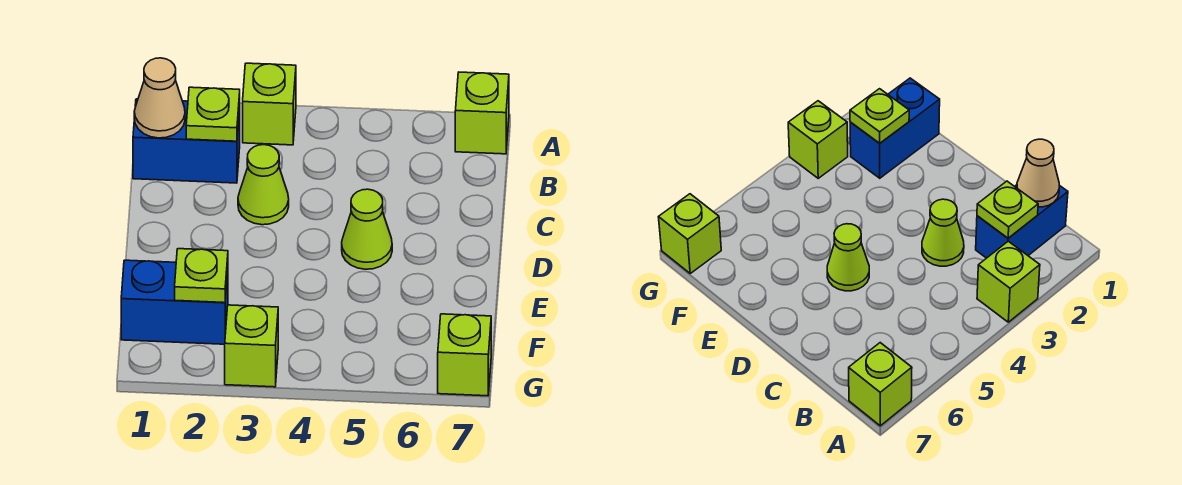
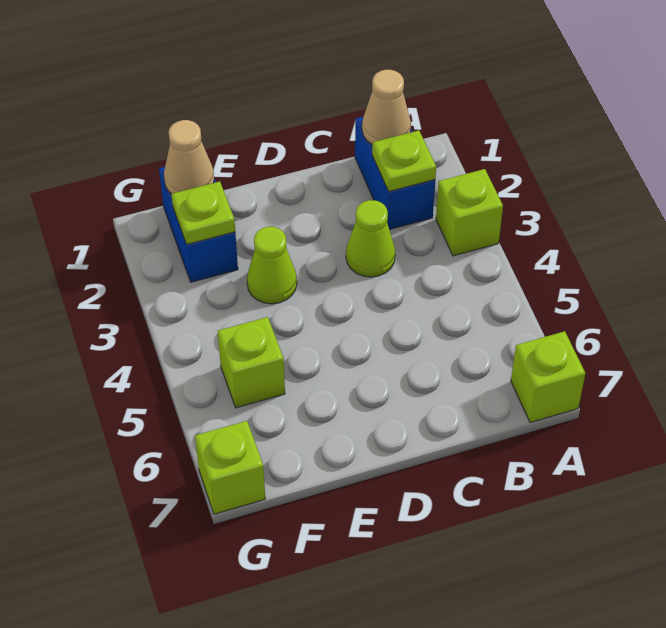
lime 1x1 cone [342,189,392,269] -> lime 1x1 cone moved to [247,227,297,304]
none -> tan 1x1 cone [164,120,214,194]
lime 1x1 brick [225,305,278,387] -> lime 1x1 brick moved to [218,317,285,408]

